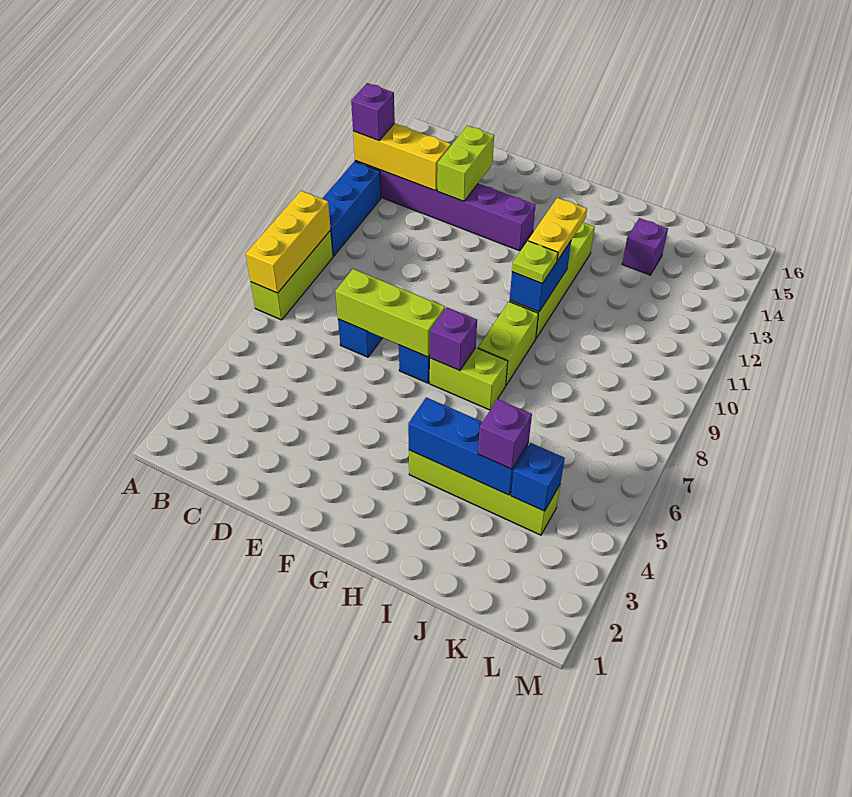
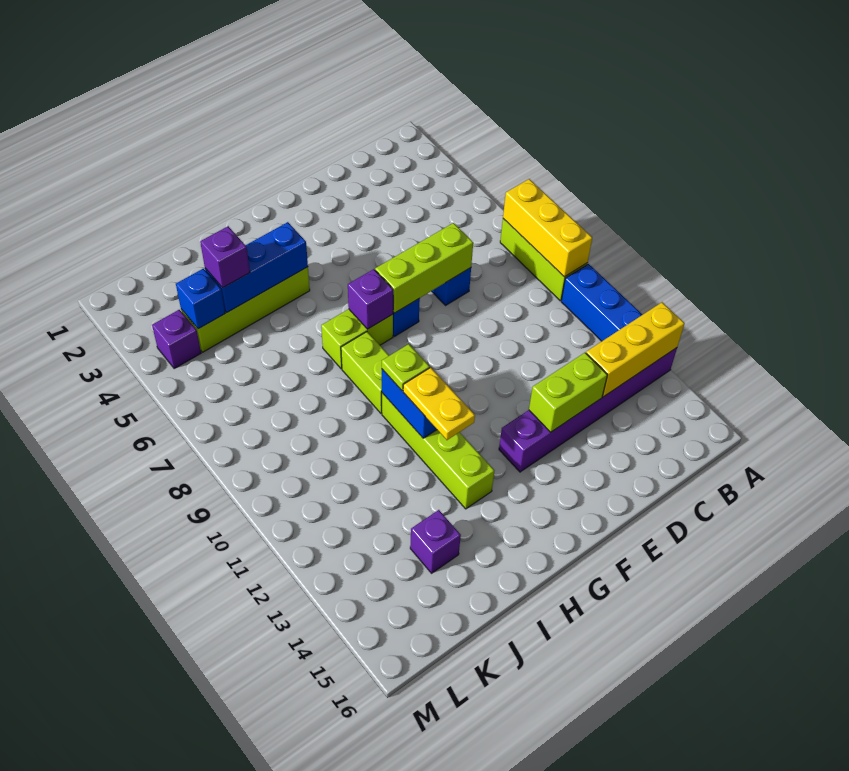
purple 1x1 brick [351,83,395,140] -> purple 1x1 brick moved to [152,309,201,369]
lime 1x2 brick [437,126,494,201] -> lime 1x2 brick turned to [529,353,607,432]

